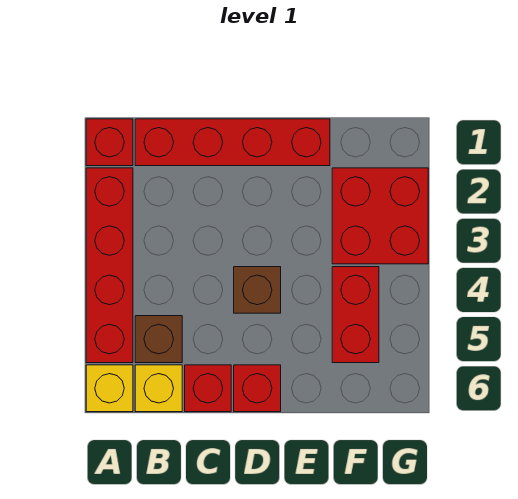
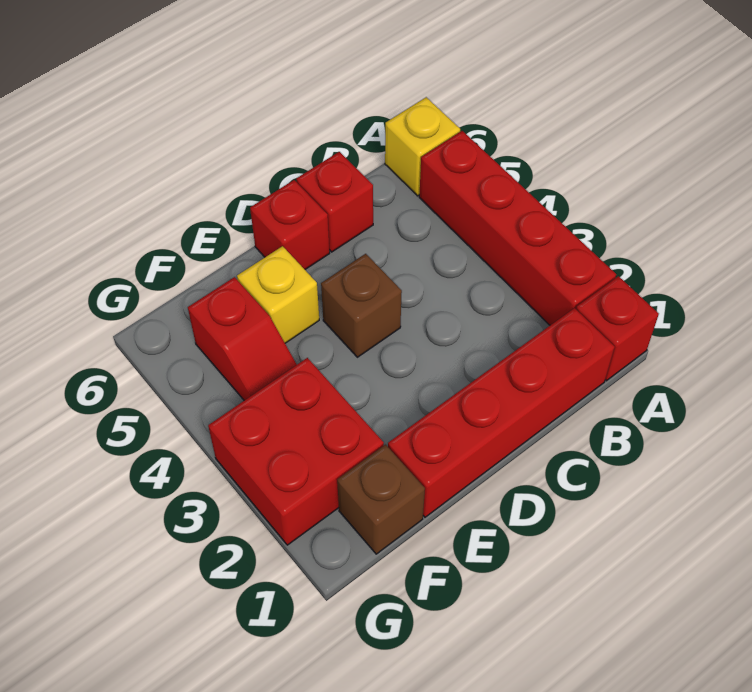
brown 1x1 brick [135,316,182,363] -> brown 1x1 brick moved to [337,445,425,554]
yellow 1x1 brick [135,365,182,412] -> yellow 1x1 brick moved to [237,246,319,343]
red 1x2 brick [332,267,379,363] -> red 1x2 slope [188,277,297,400]

